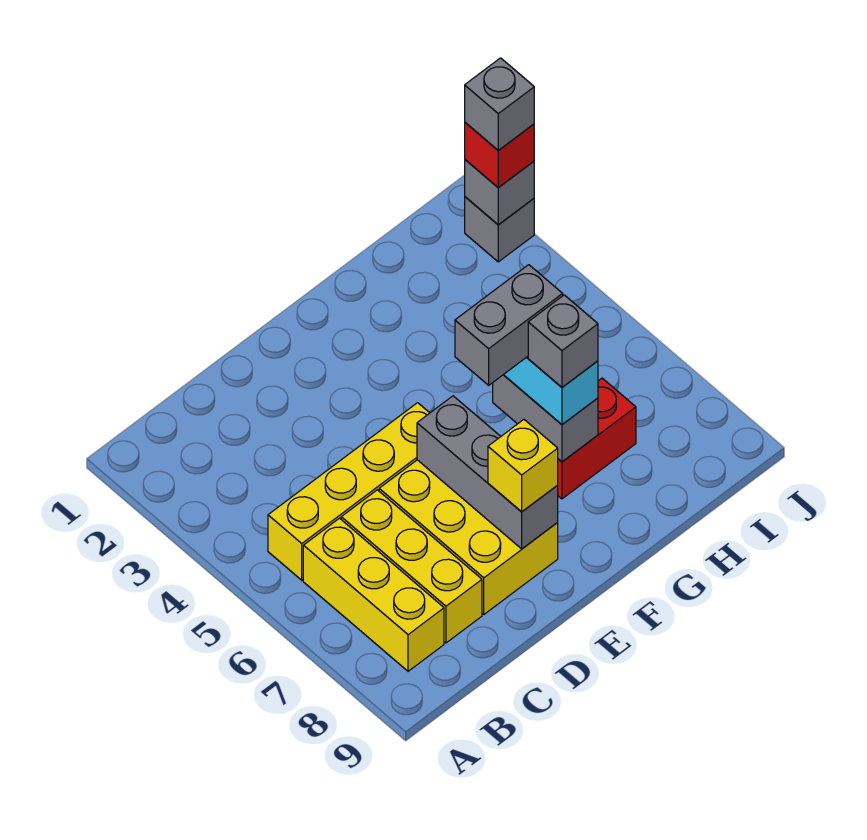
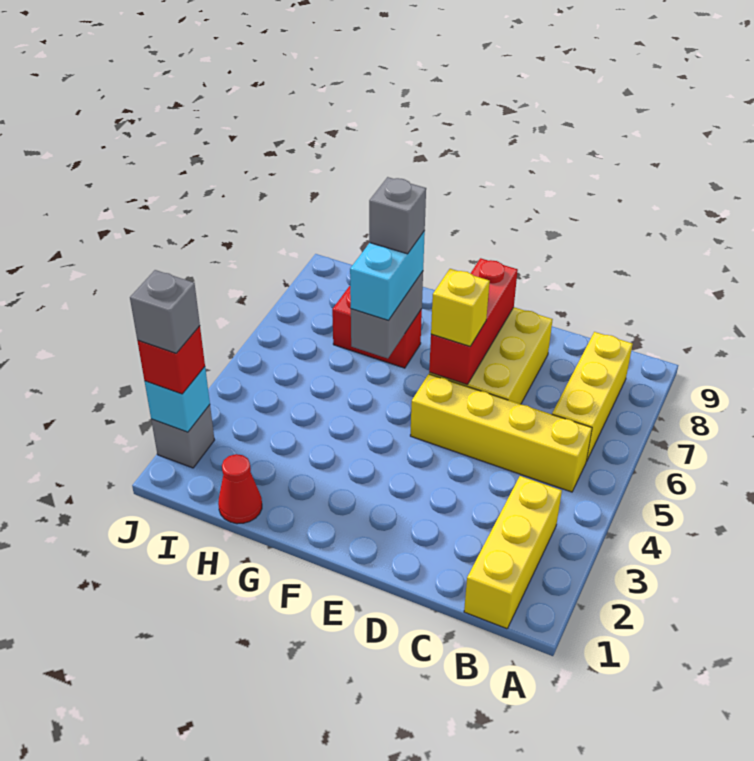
yellow 1x3 brick [341,490,482,643] -> yellow 1x3 brick moved to [464,476,562,629]
grey 1x3 brick [417,396,558,549] -> red 1x3 brick [429,258,518,385]
yellow 1x1 brick [488,420,558,512] -> yellow 1x1 brick moved to [431,269,490,346]
grey 1x2 brick [455,265,563,385] -> none
none -> red 1x1 cone [218,454,262,524]
grey 1x1 brick [465,160,534,225] -> cyan 1x1 brick [145,367,210,432]

